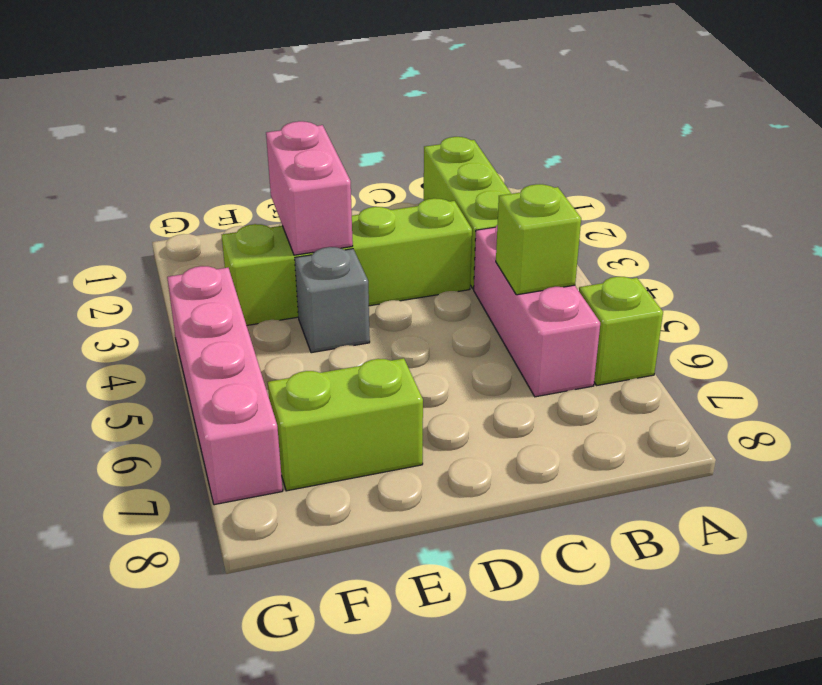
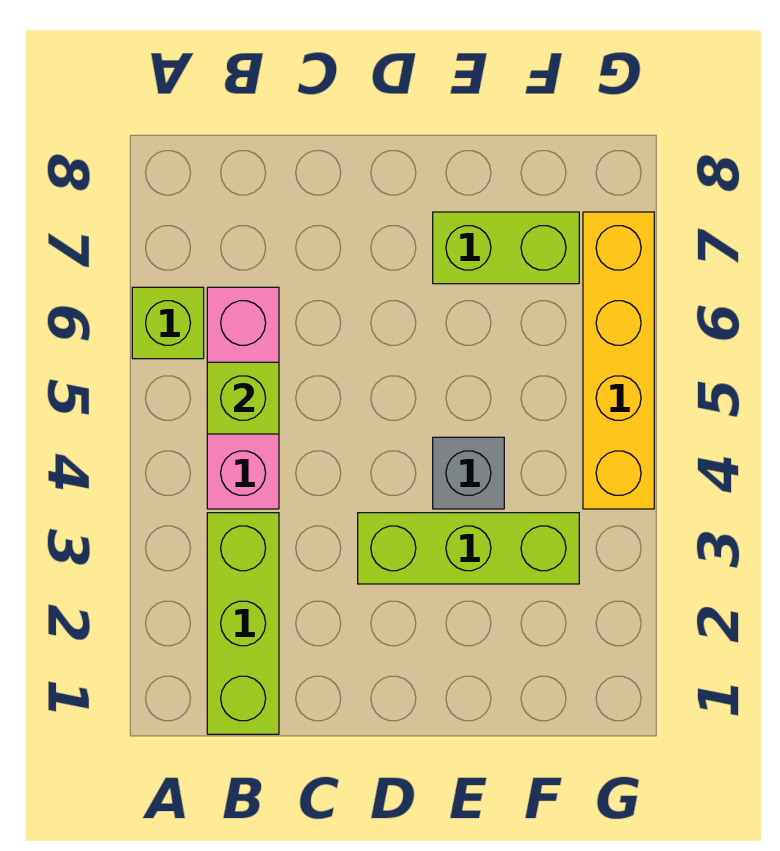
lime 1x4 brick [222,198,472,326] -> lime 1x3 brick [358,513,579,584]
pink 1x2 brick [266,121,353,255] -> none
pink 1x4 brick [167,266,283,505] -> yellow 1x4 brick [583,212,654,509]

